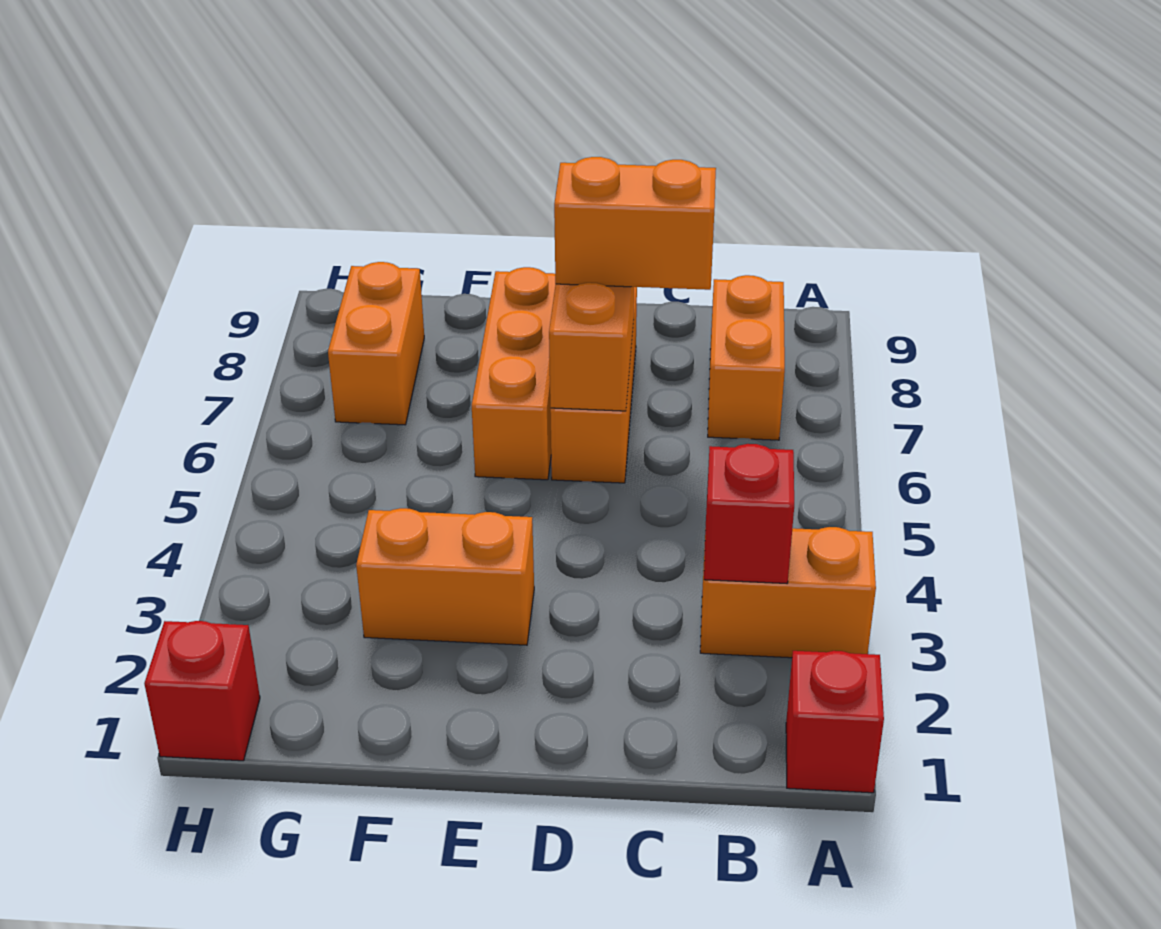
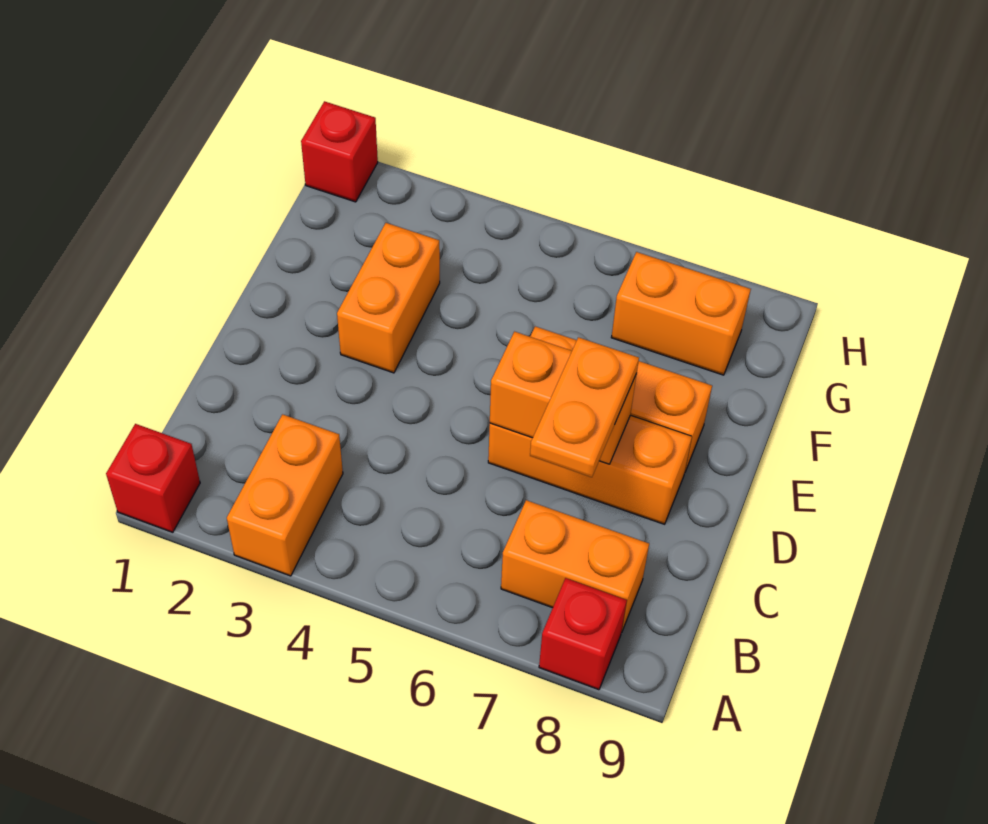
red 1x1 brick [704,444,794,583] -> red 1x1 brick moved to [539,578,627,690]
orange 1x2 brick [554,157,716,290] -> orange 1x2 plate [530,337,639,477]

